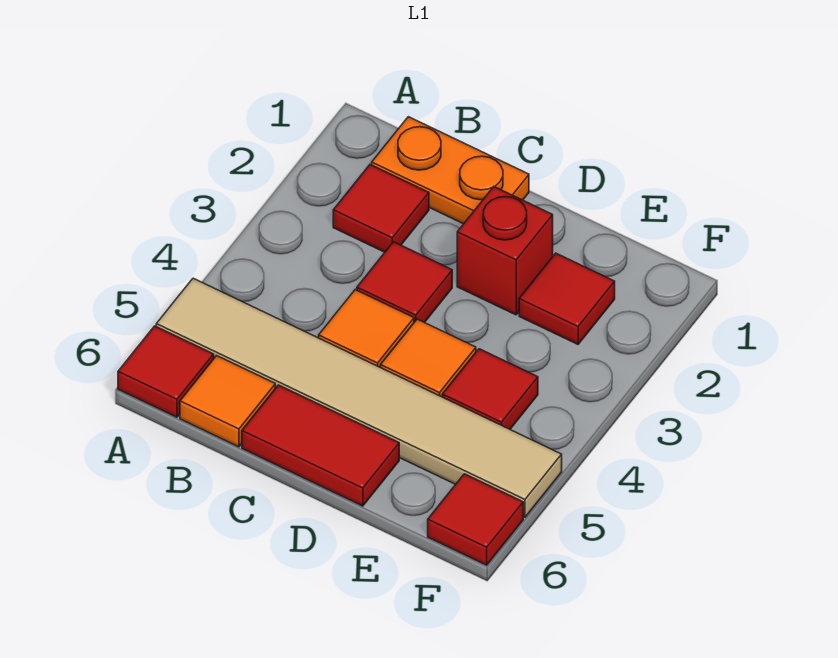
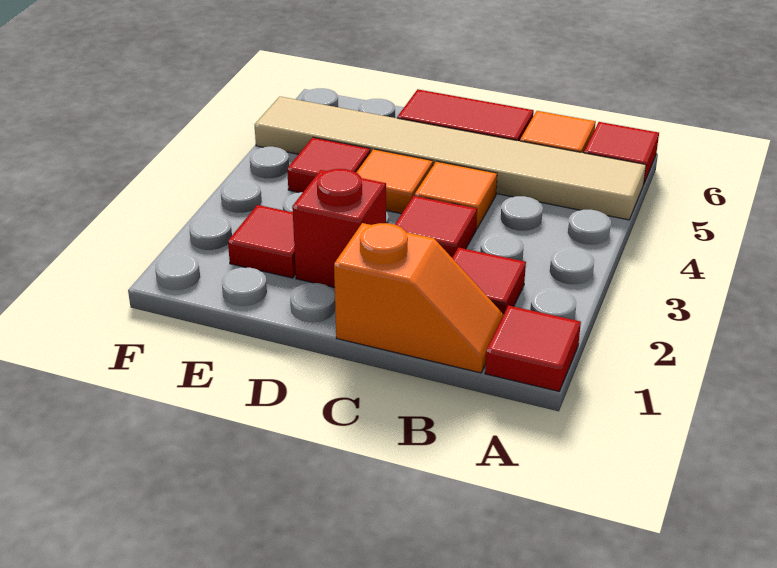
orange 1x2 plate [372,117,529,224] -> orange 1x2 slope [334,223,504,373]
red 1x1 tile [428,474,523,565] -> red 1x1 tile moved to [485,306,581,391]

